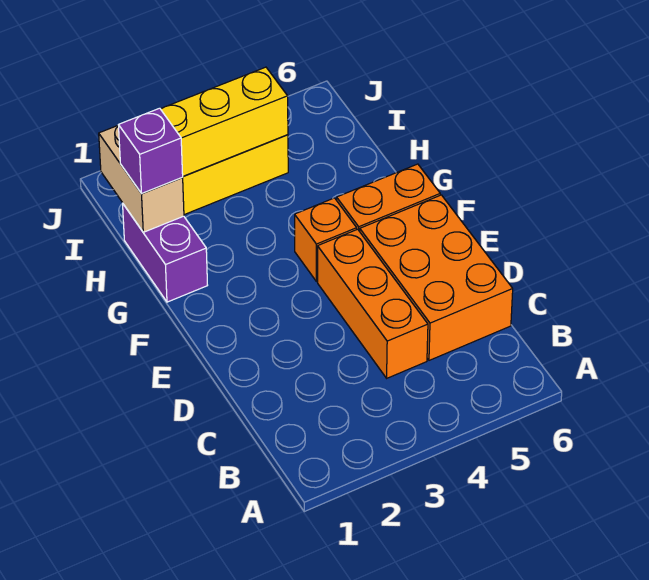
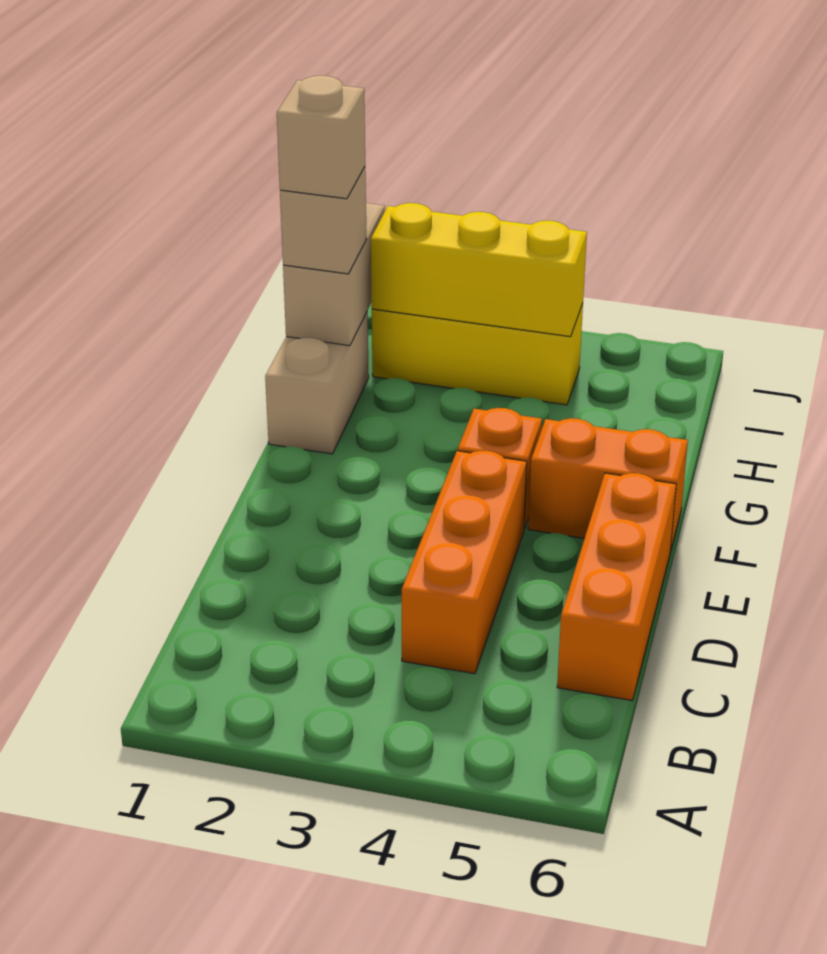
orange 2x3 brick [360,195,513,360] -> orange 1x3 brick [557,473,676,700]
purple 1x2 brick [123,204,208,302] -> tan 1x2 brick [265,311,369,454]
purple 1x1 brick [118,108,183,194] -> tan 1x1 brick [280,167,366,274]
none -> tan 1x1 brick [277,76,365,199]

